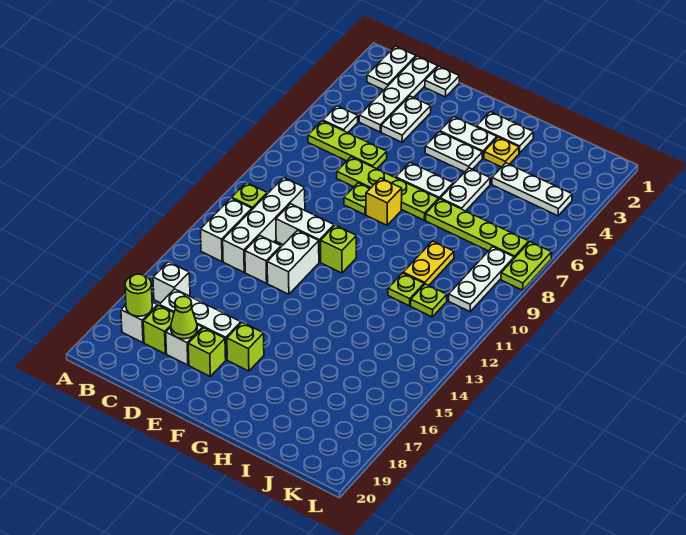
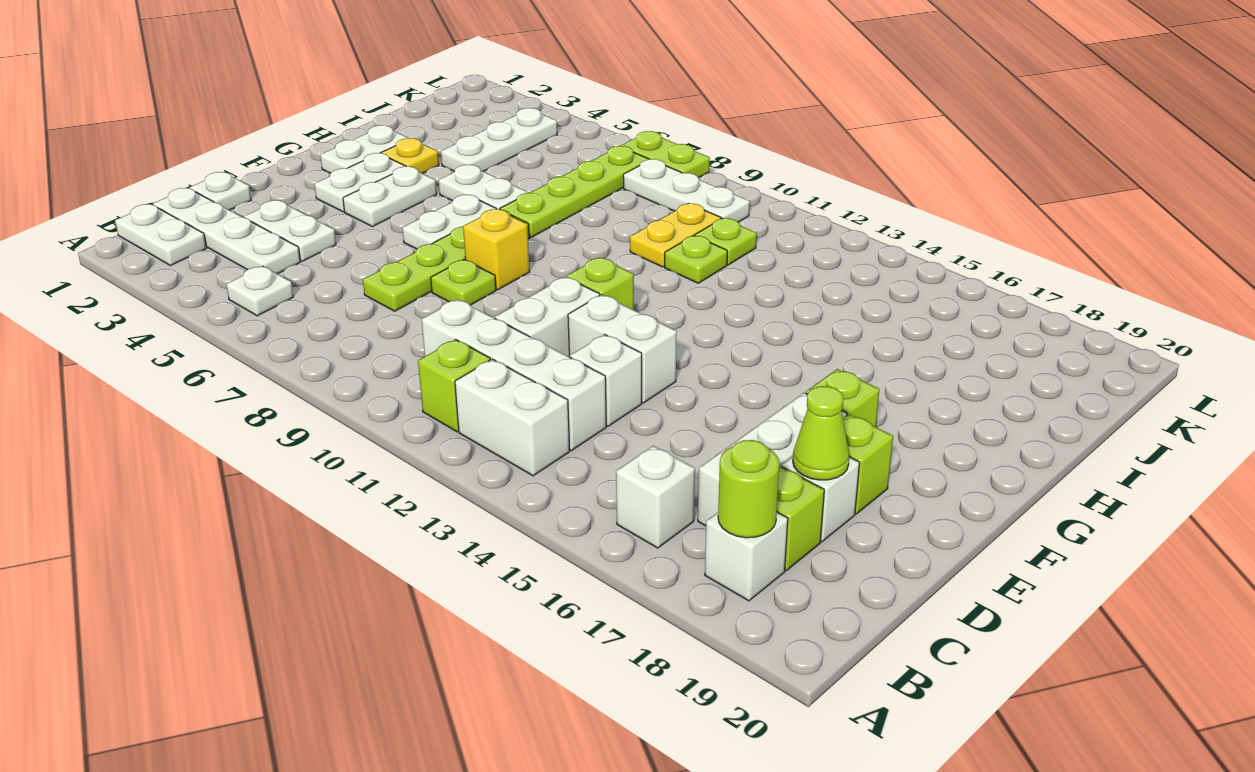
lime 1x3 plate [308,121,387,169] -> none
yellow 1x2 plate [403,241,454,285] -> yellow 1x2 plate turned to [630,203,721,267]

